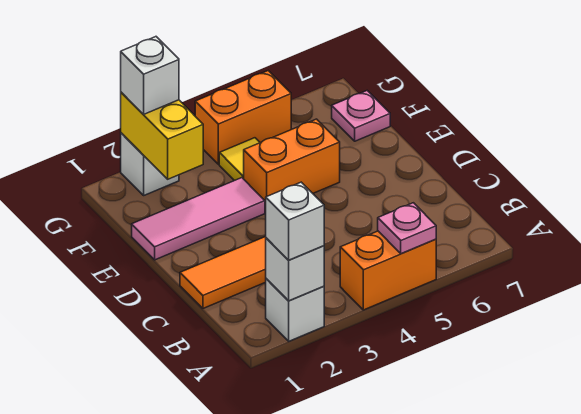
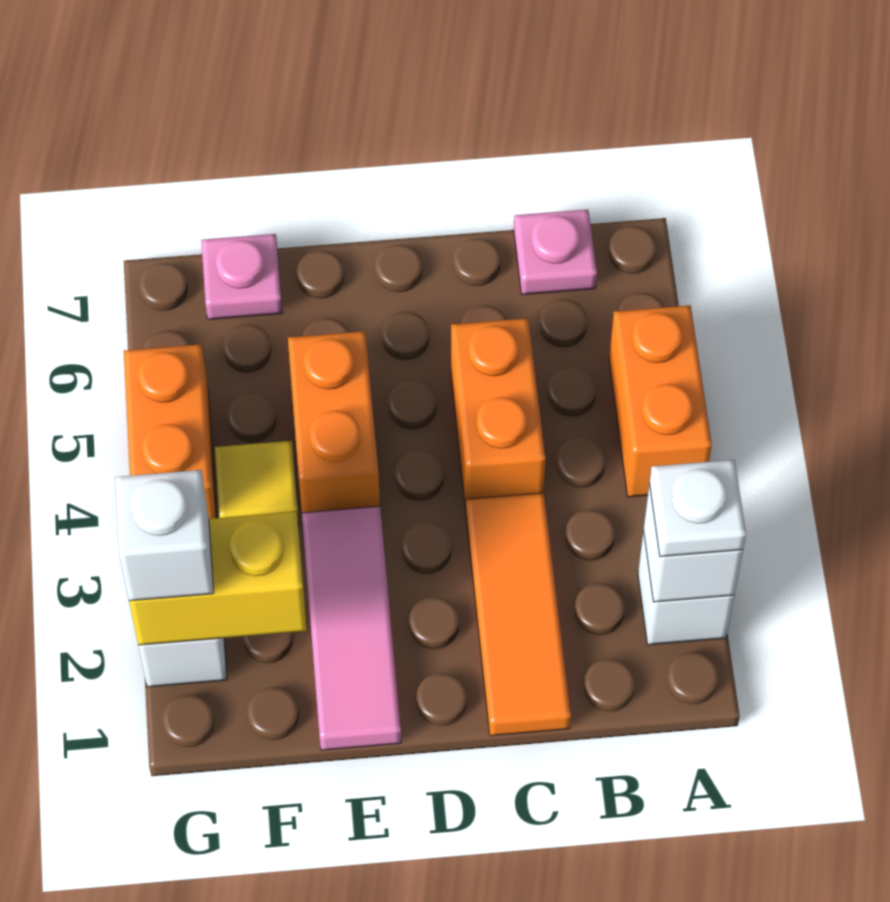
white 1x1 brick [266,182,324,260] -> white 1x1 plate [649,460,746,557]
pink 1x1 plate [378,203,436,254] -> pink 1x1 plate moved to [514,210,597,295]
none -> orange 1x2 brick [451,318,546,509]

